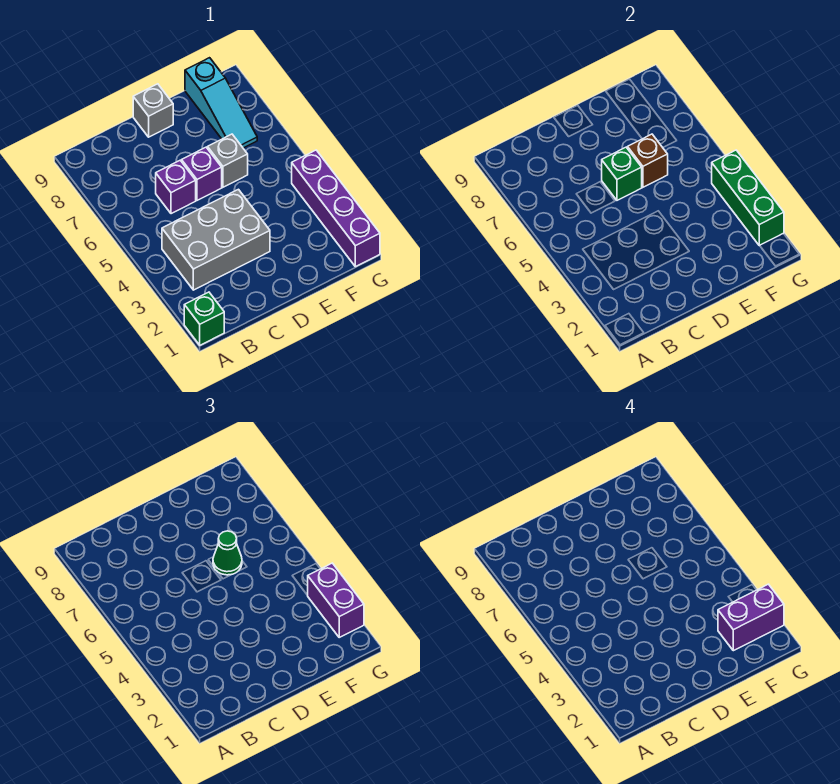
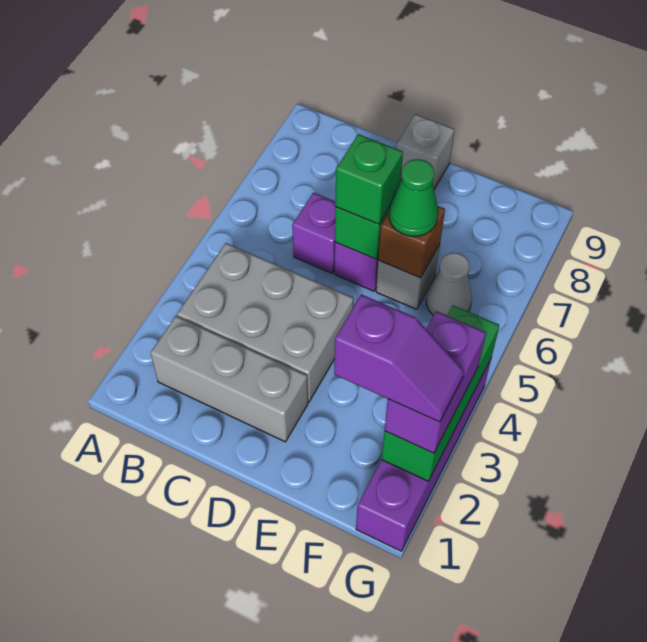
green 1x1 brick [184,292,224,345] -> green 1x1 brick moved to [335,134,403,224]
none -> grey 1x3 brick [151,316,308,442]
purple 1x2 brick [718,584,784,651] -> purple 1x2 slope [334,294,464,422]
none -> grey 1x1 cone [426,253,472,316]
cyan 1x3 slope [185,58,257,148] -> none

